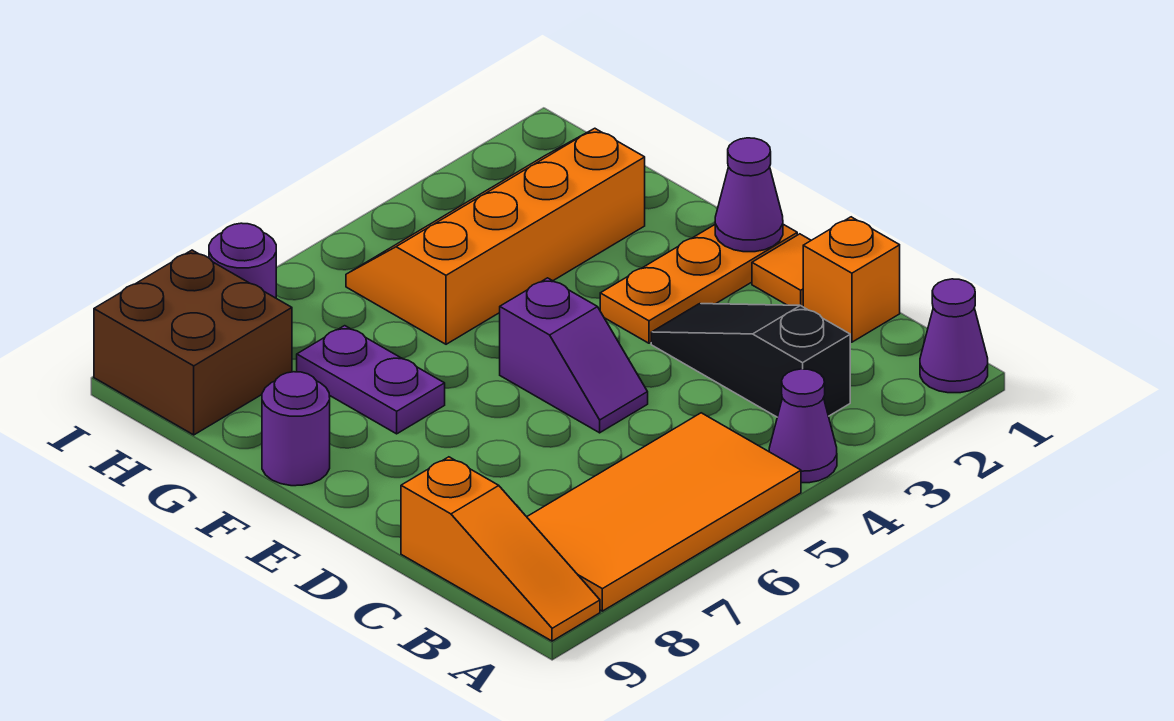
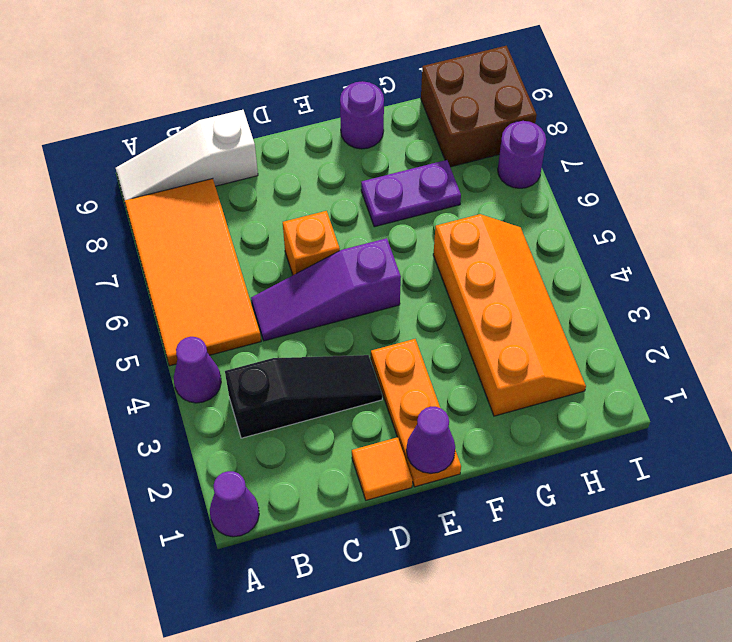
orange 1x3 slope [401,457,600,641] -> white 1x3 slope [116,110,258,200]
orange 1x1 brick [803,217,900,342] -> orange 1x1 brick moved to [283,211,340,275]
purple 1x2 slope [500,278,648,433] -> purple 1x3 slope [251,238,401,341]

